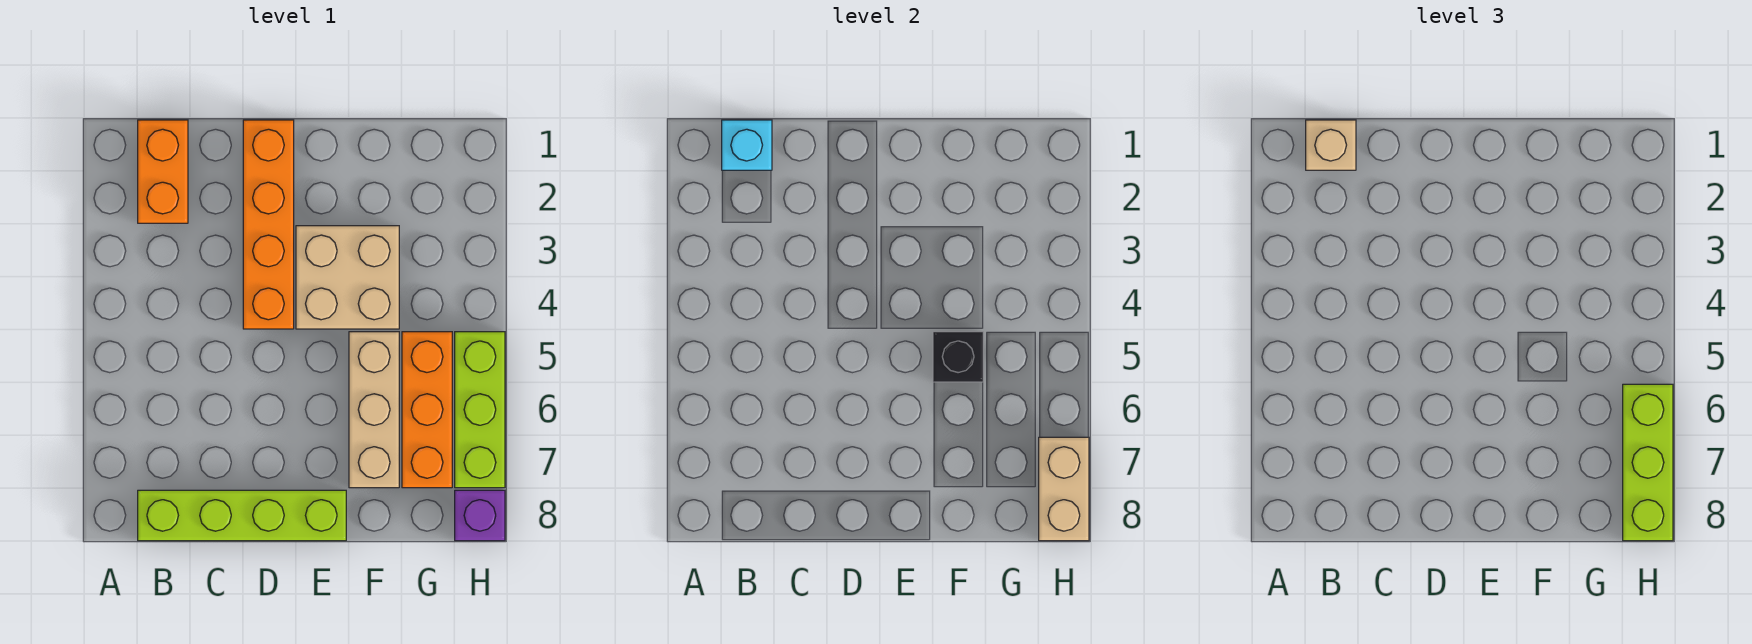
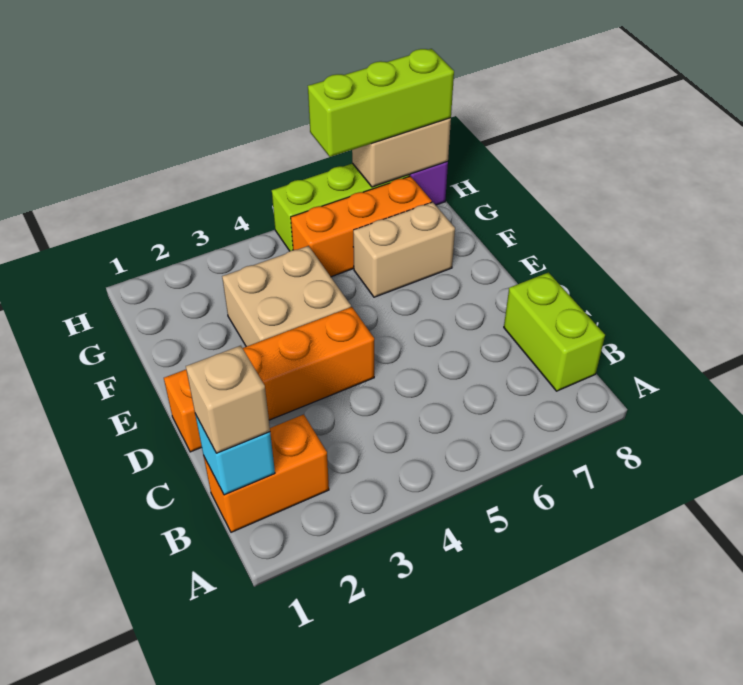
lime 1x4 brick [138,490,346,541] -> lime 1x2 brick [504,272,605,391]
tan 1x3 brick [349,332,399,488] -> tan 1x2 brick [353,202,455,297]
black 1x1 brick [933,332,983,382] -> none

